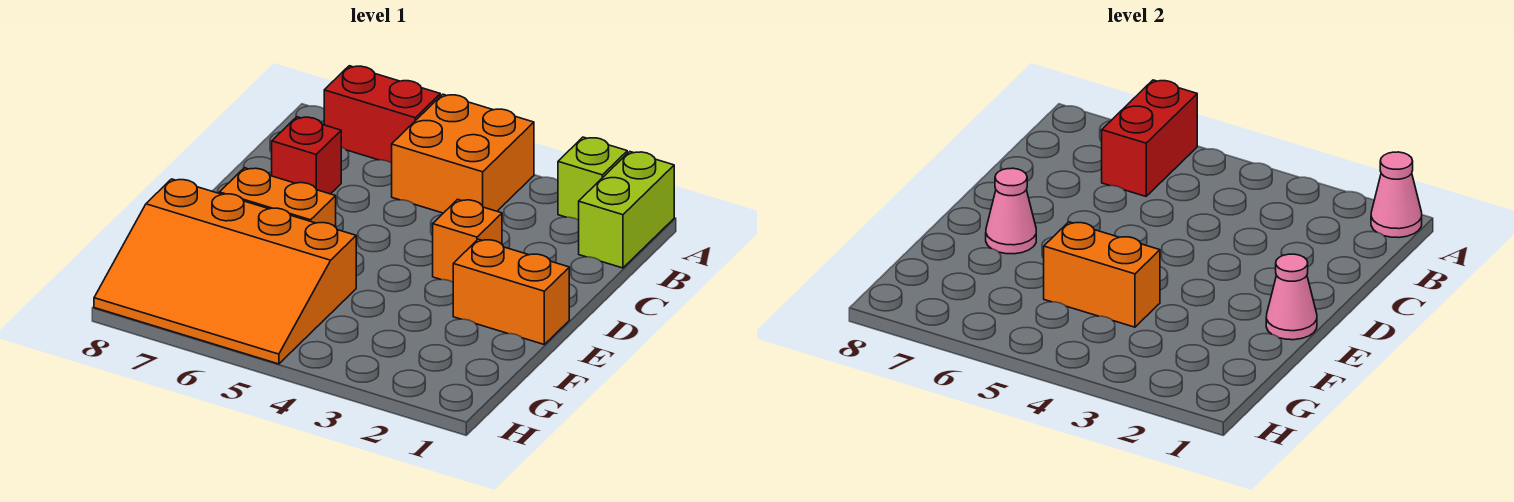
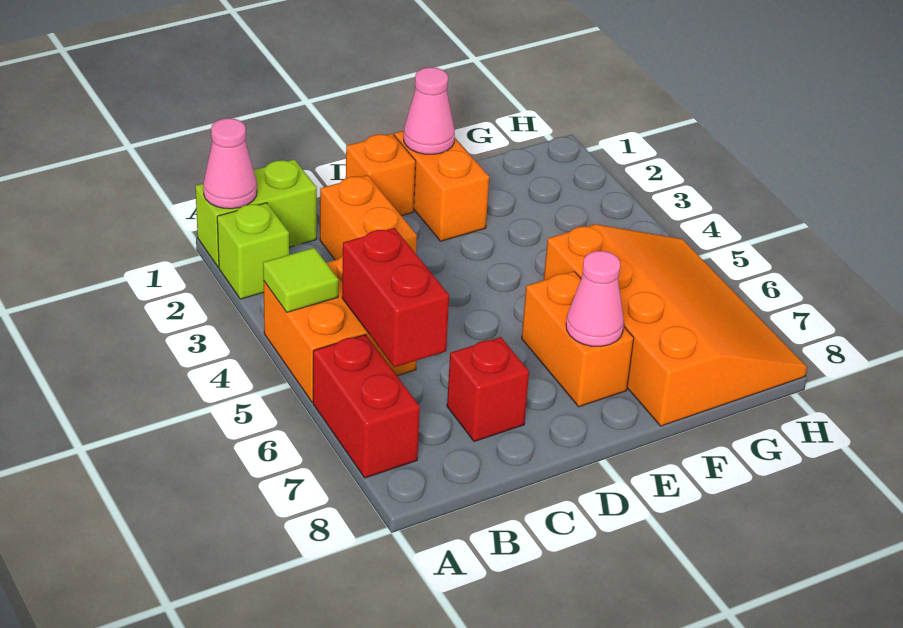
none -> lime 1x1 tile [263,248,339,312]
red 1x2 brick [1102,80,1197,196] -> red 1x2 brick turned to [342,228,449,367]
orange 1x1 brick [433,199,502,282] -> orange 1x1 brick moved to [346,134,415,216]
orange 1x2 brick [1044,222,1160,327] -> orange 1x2 brick moved to [320,175,417,260]

